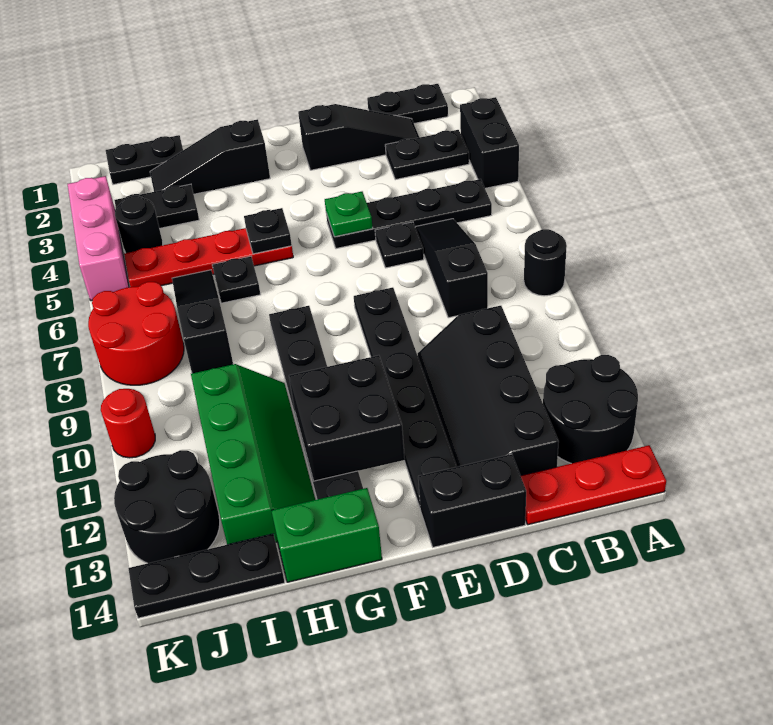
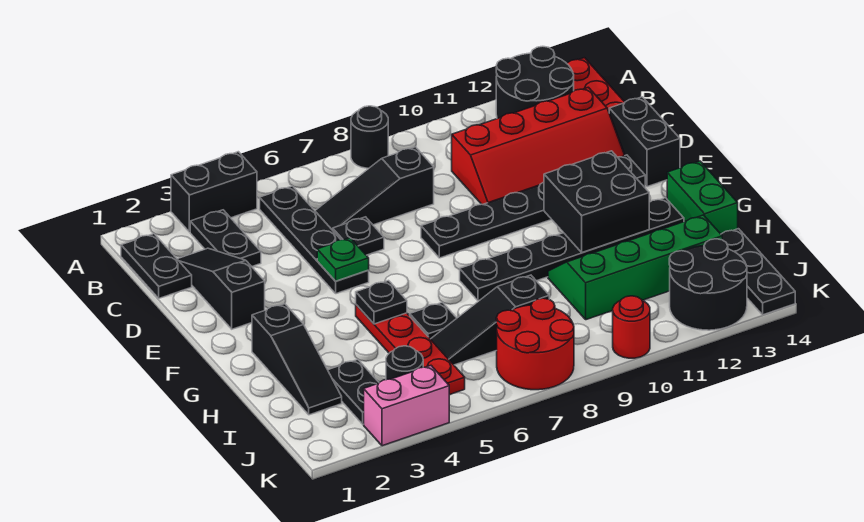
black 2x4 slope [418,306,559,476] -> red 2x4 slope [452,87,625,205]
black 1x2 plate [106,135,183,185] -> none
pink 1x3 brick [68,176,129,301] -> pink 1x2 brick [364,366,449,446]

